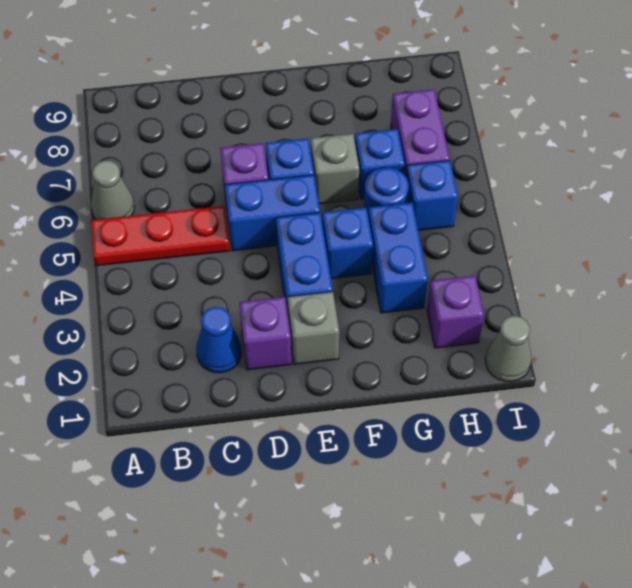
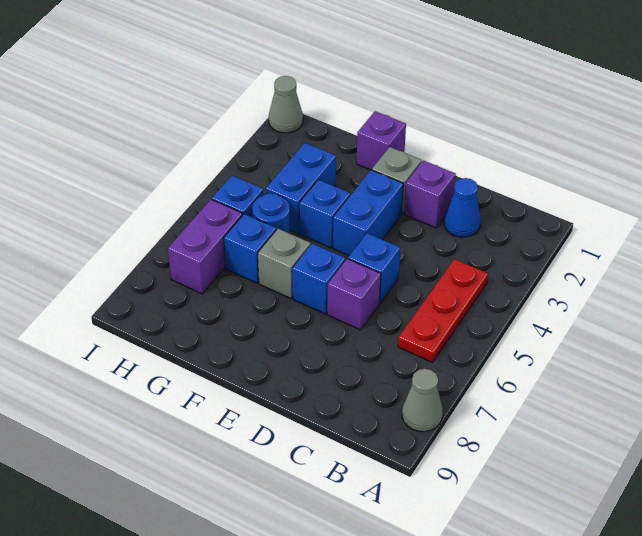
red 1x3 plate [91,206,230,266] -> red 1x3 plate turned to [398,259,488,362]
grey 1x1 cone [91,161,134,220] -> grey 1x1 cone moved to [402,369,443,432]
blue 1x2 brick [225,175,320,251] -> blue 1x1 brick [348,233,400,303]
purple 1x1 brick [427,276,484,348] -> purple 1x1 brick moved to [357,111,406,170]

